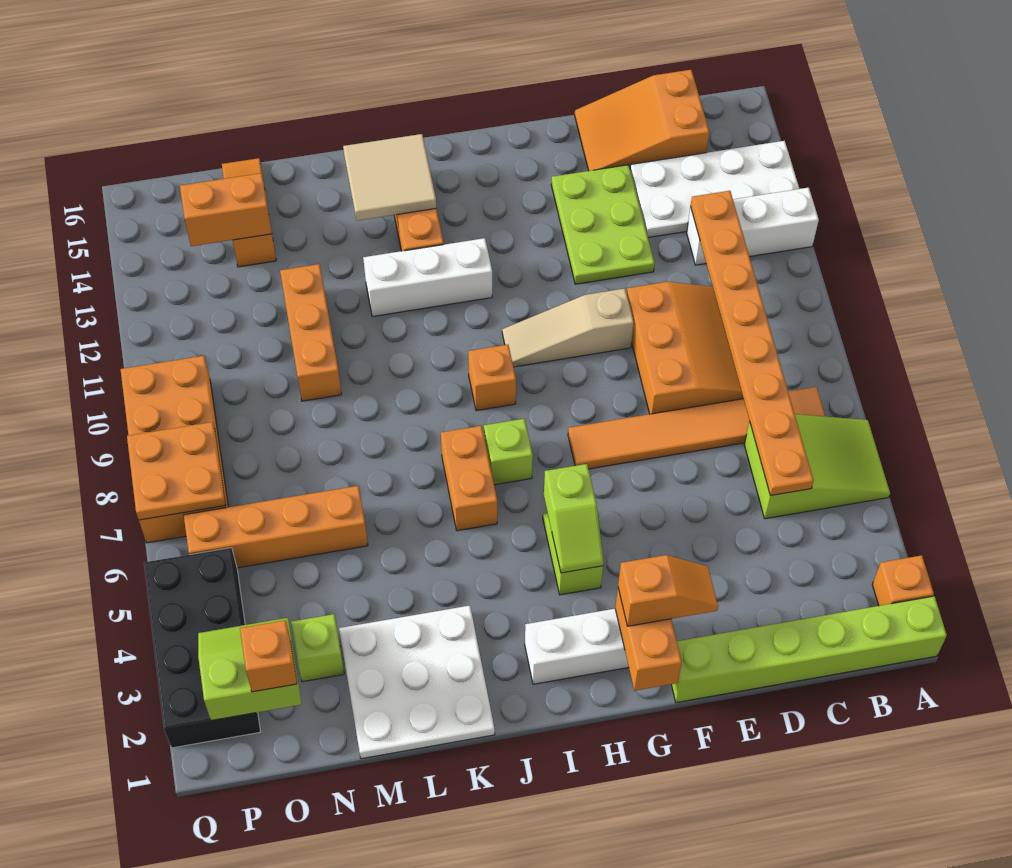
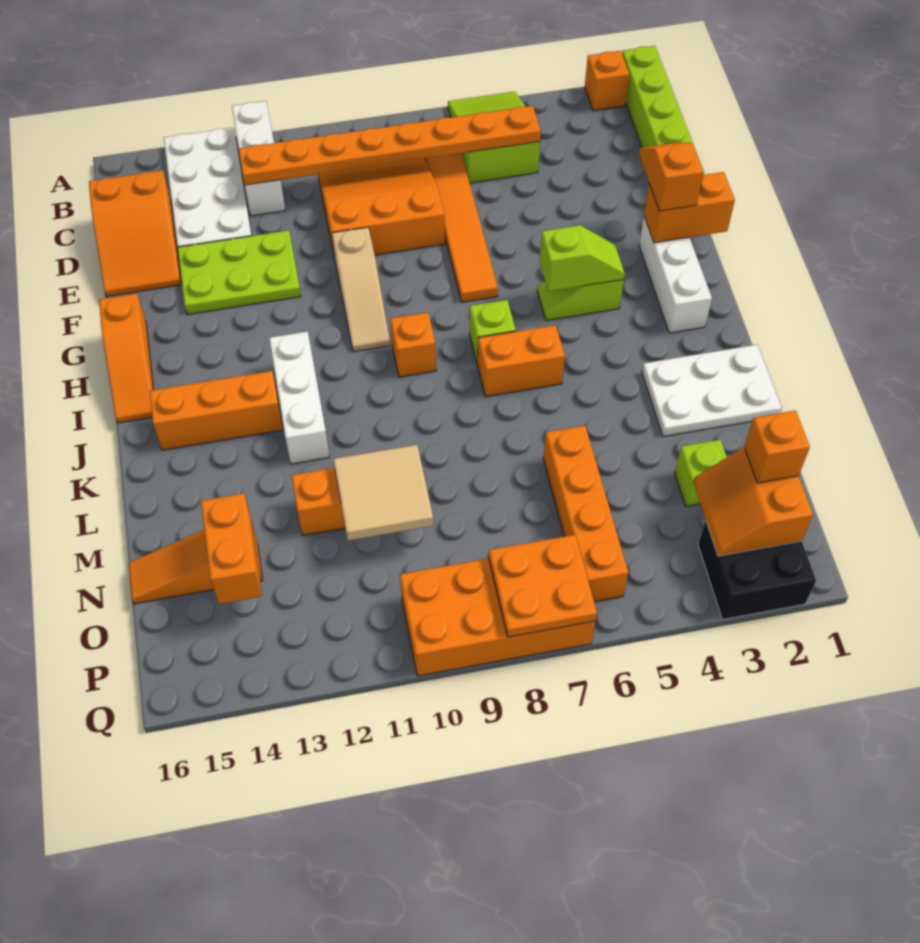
none -> orange 1x3 slope [99,294,153,423]
tan 2x2 tile [343,134,436,221] -> tan 2x2 tile moved to [333,445,433,541]
white 3x3 plate [339,606,495,759] -> white 2x3 plate [642,345,782,437]
lime 2x2 slope [198,618,301,721] -> orange 2x2 slope [693,447,813,556]
black 2x4 brick [144,548,260,748] -> black 2x2 brick [698,521,816,619]

